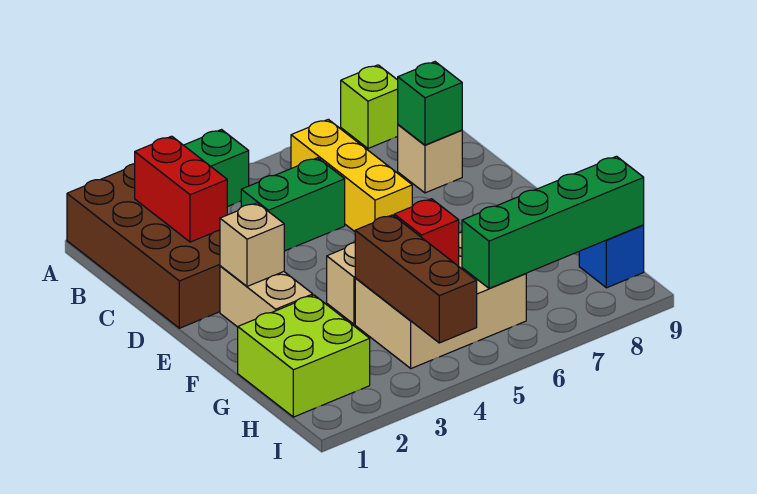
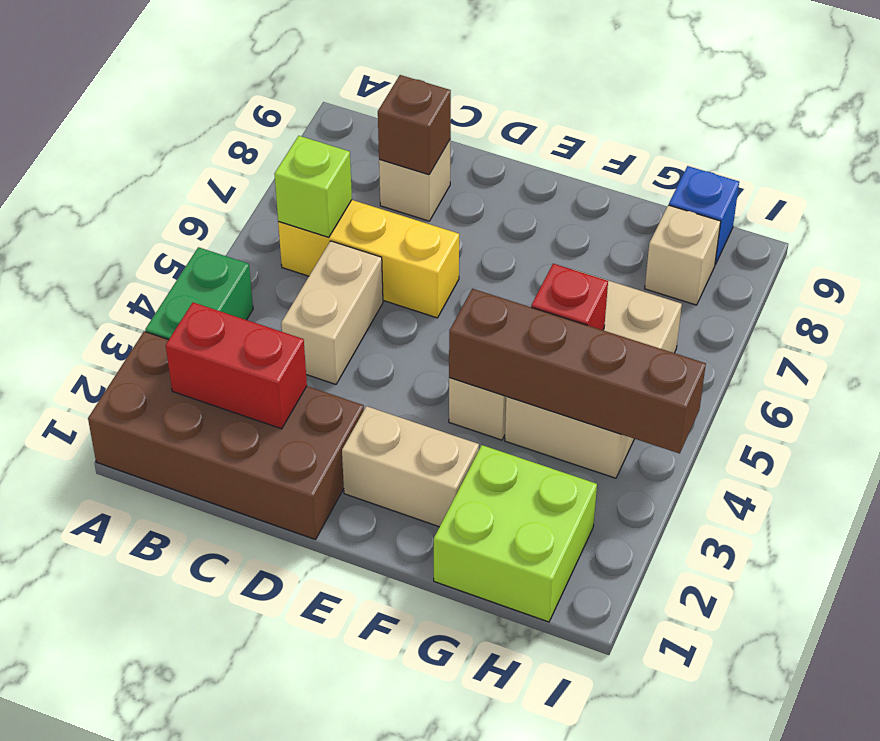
lime 1x1 brick [341,65,398,148] -> lime 1x1 brick moved to [274,136,352,237]
green 1x2 brick [241,158,345,251] -> tan 1x2 brick [281,241,383,384]
green 1x1 brick [398,62,462,145] -> brown 1x1 brick [378,75,451,175]
tan 1x1 brick [220,203,284,286] -> tan 1x1 brick moved to [645,205,721,305]
brown 1x3 brick [355,215,477,343] -> brown 1x4 brick [449,289,706,454]
green 1x4 brick [462,156,644,288] -> none

